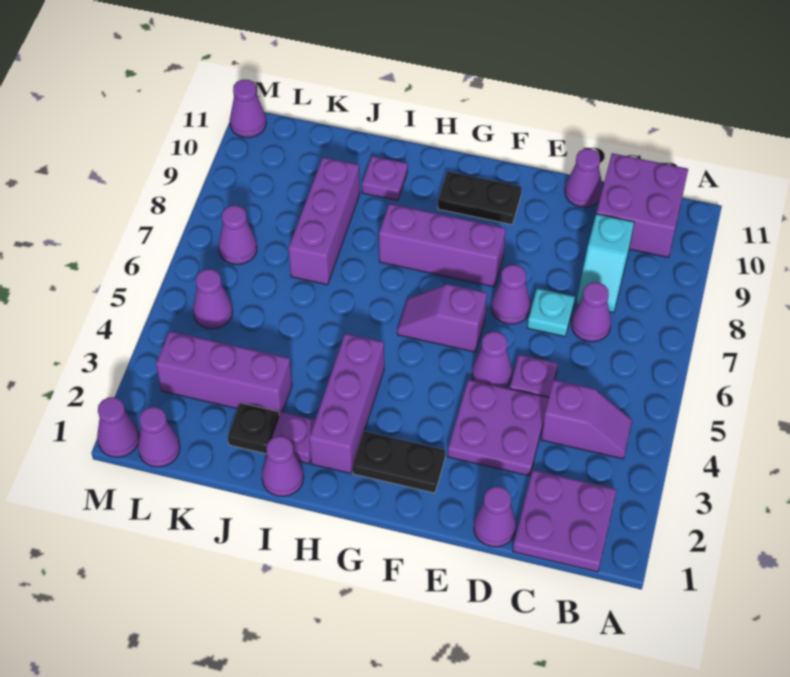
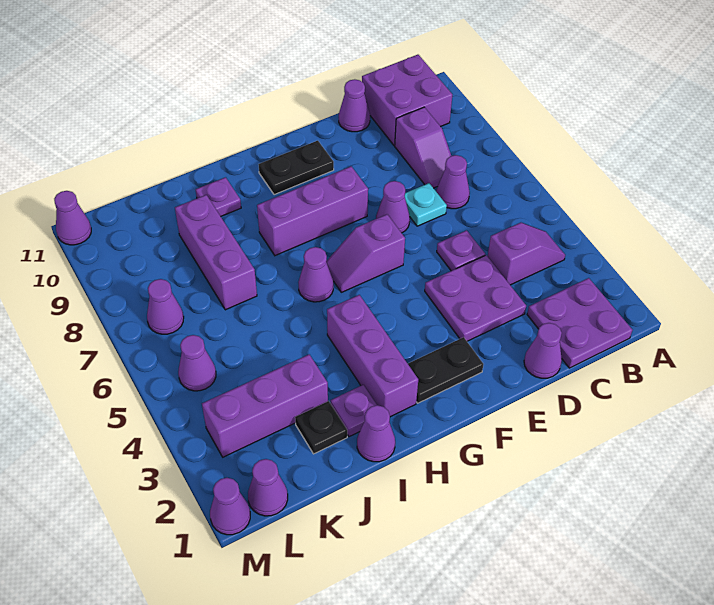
cyan 1x2 slope [576,214,634,313] -> purple 1x2 slope [395,107,451,188]
purple 1x1 cone [472,332,512,388] -> purple 1x1 cone moved to [298,247,333,302]

